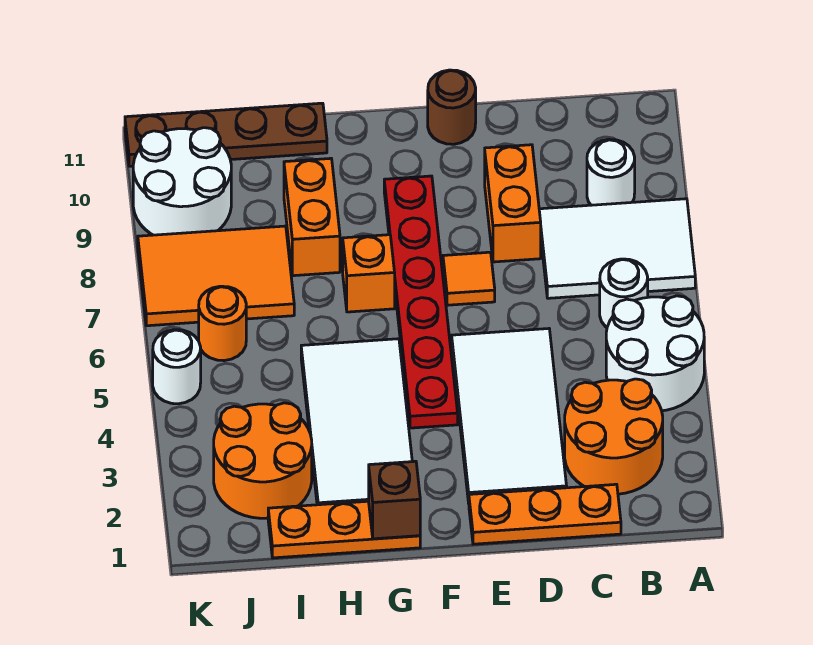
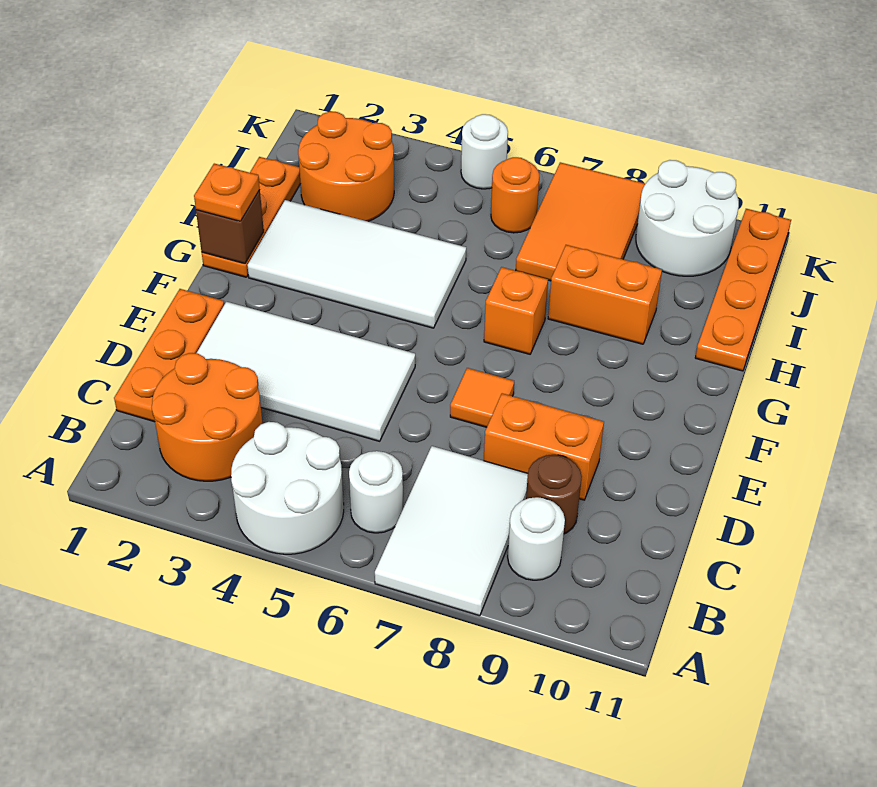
brown 1x1 round brick [428,70,476,144] -> brown 1x1 round brick moved to [526,455,582,534]
red 1x6 plate [384,176,458,428] -> none
none -> orange 1x1 plate [194,164,260,221]
brown 1x4 plate [125,103,327,166] -> orange 1x4 plate [695,209,791,371]

